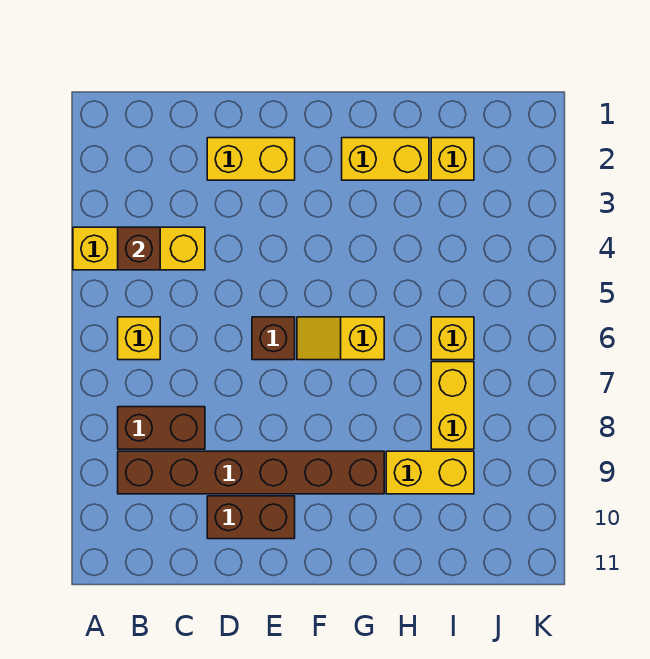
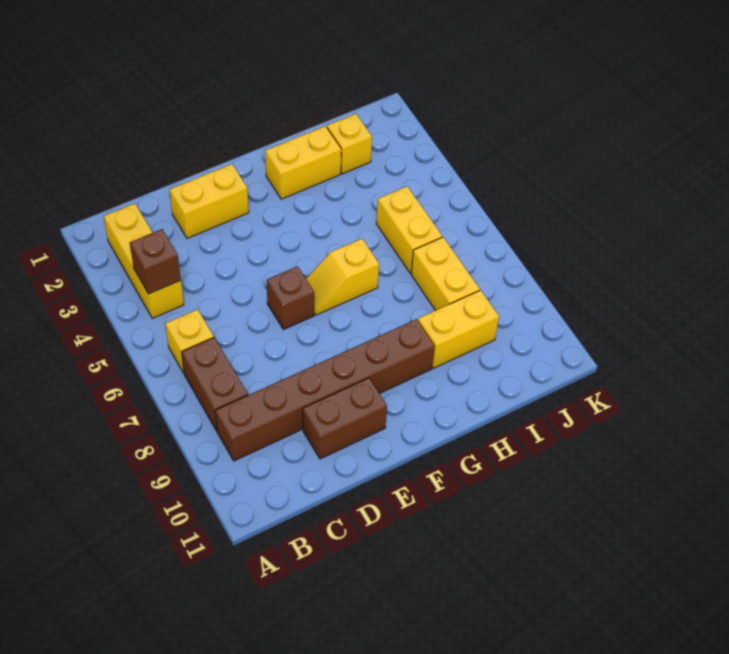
yellow 1x3 brick [73,227,205,270] -> yellow 1x3 brick turned to [104,203,184,318]
brown 1x2 brick [118,407,205,449] -> brown 1x2 brick turned to [182,338,248,431]
yellow 1x1 brick [431,317,474,360] -> yellow 1x2 brick [376,186,442,273]

